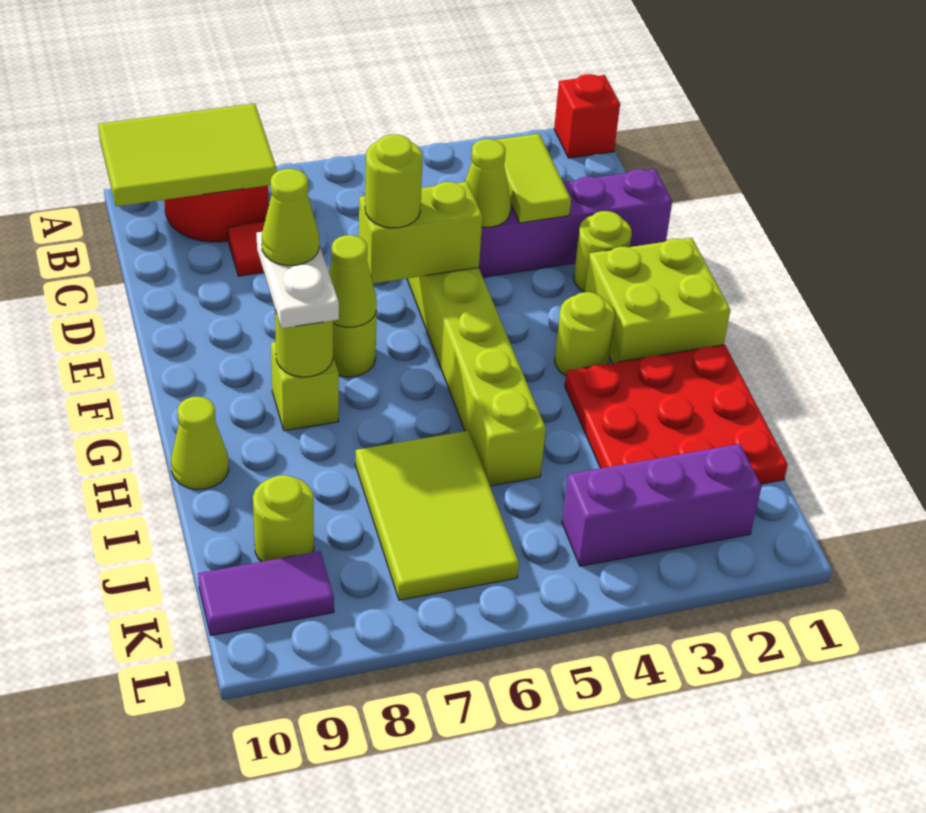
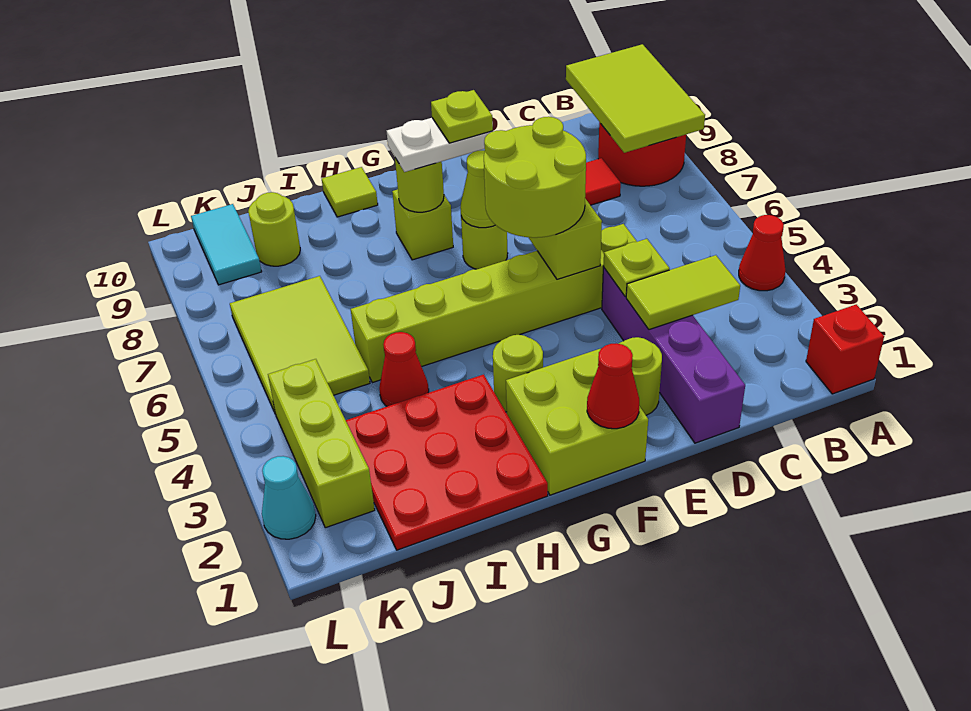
none -> red 1x1 cone [739,215,785,291]
lime 1x1 cone [465,139,511,227] -> lime 1x1 plate [603,239,670,297]
lime 1x1 round brick [365,134,423,228] -> lime 2x2 round brick [484,117,586,238]
none -> red 1x1 cone [587,343,639,429]
lime 1x1 cone [262,169,319,266] -> lime 1x1 plate [431,90,493,143]
lime 1x1 cone [171,397,229,489] -> lime 1x1 tile [322,167,378,217]
none -> red 1x1 cone [379,332,429,406]
lime 2x3 tile [355,431,519,600] -> lime 2x3 tile turned to [230,276,370,414]
purple 1x3 brick [562,444,762,566] -> lime 1x3 brick [268,359,375,528]
purple 1x2 tile [198,551,334,636] -> cyan 1x2 tile [191,204,262,285]
none -> cyan 1x1 cone [262,456,316,539]

